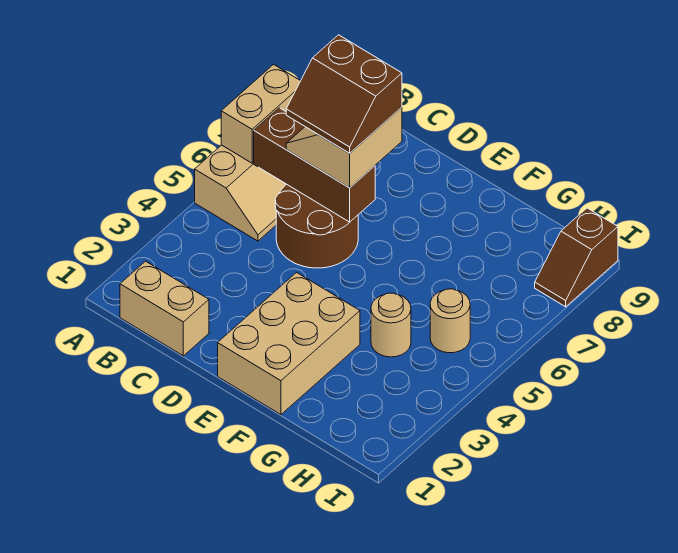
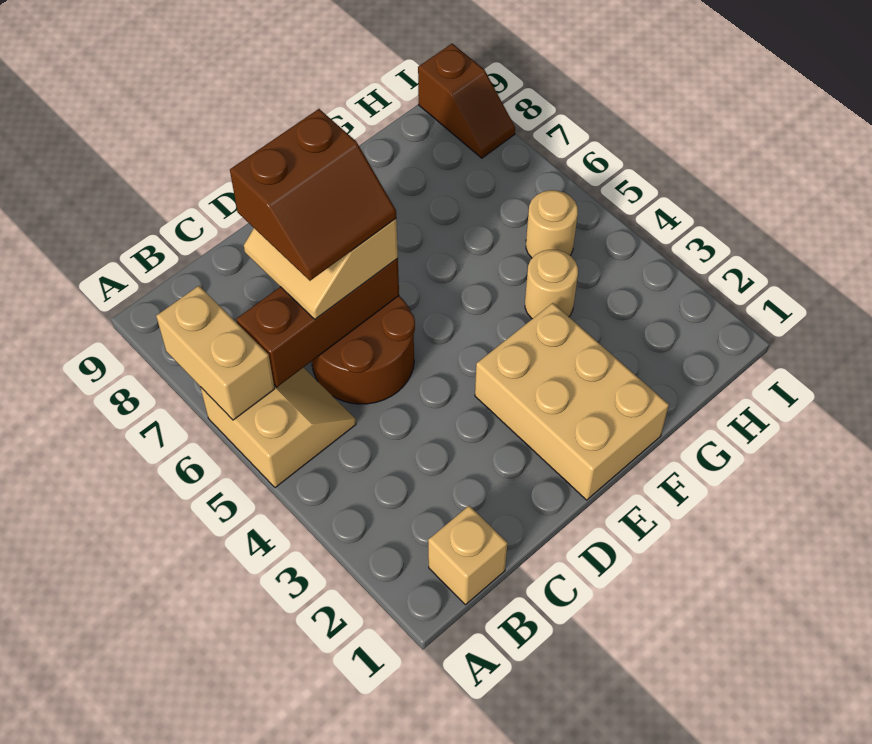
tan 1x2 brick [120,261,209,356] -> tan 1x1 brick [428,506,507,605]

